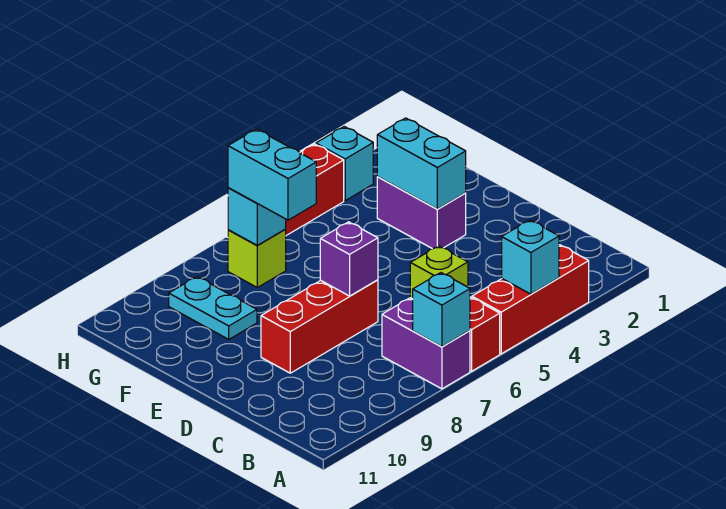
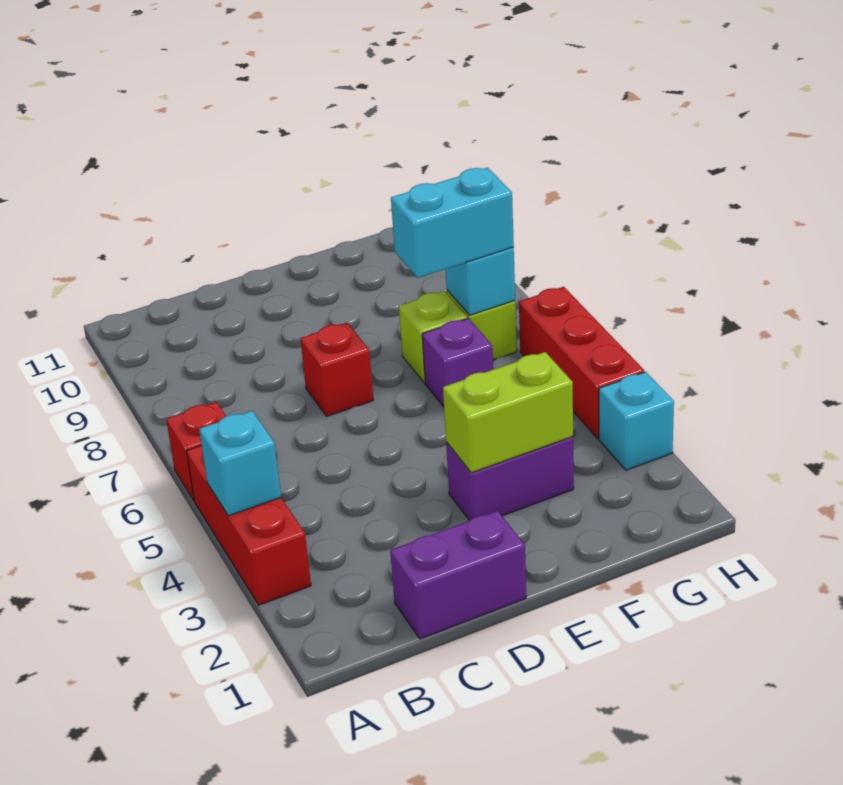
purple 1x2 brick [382,298,470,389] -> purple 1x2 brick moved to [390,511,526,639]
cyan 1x1 brick [413,273,470,347] -> none
lime 1x1 brick [410,246,468,299] -> lime 1x1 brick moved to [399,291,467,383]
red 1x3 brick [261,280,378,373] -> red 1x1 brick [300,323,373,416]
purple 1x1 brick [320,222,378,296] -> purple 1x1 brick moved to [422,318,493,407]
cyan 1x2 brick [377,118,466,209] -> lime 1x2 brick [443,352,573,473]
cyan 1x2 plate [169,277,257,339] -> none

